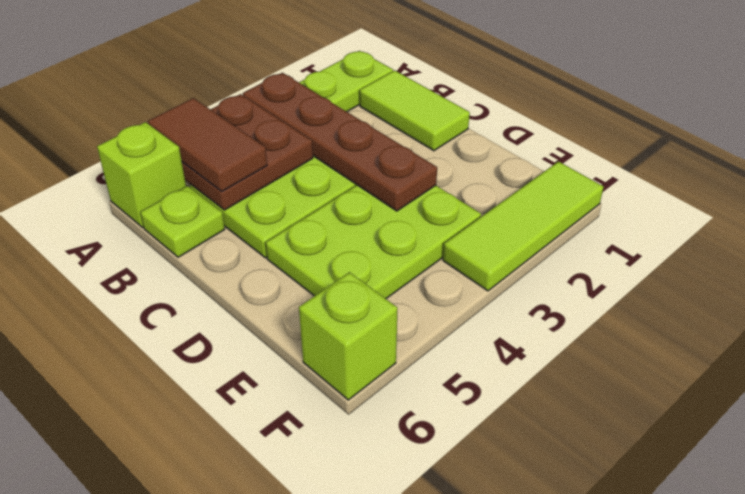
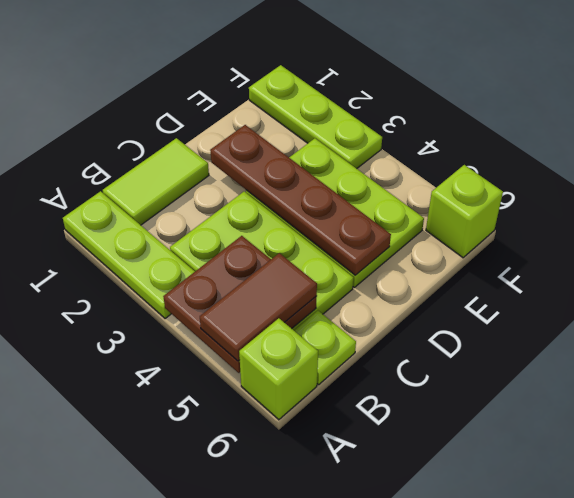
brown 1x4 plate [243,73,437,211] -> brown 1x4 plate turned to [210,125,391,275]
lime 1x3 tile [443,162,603,291] -> lime 1x3 plate [249,65,382,169]

